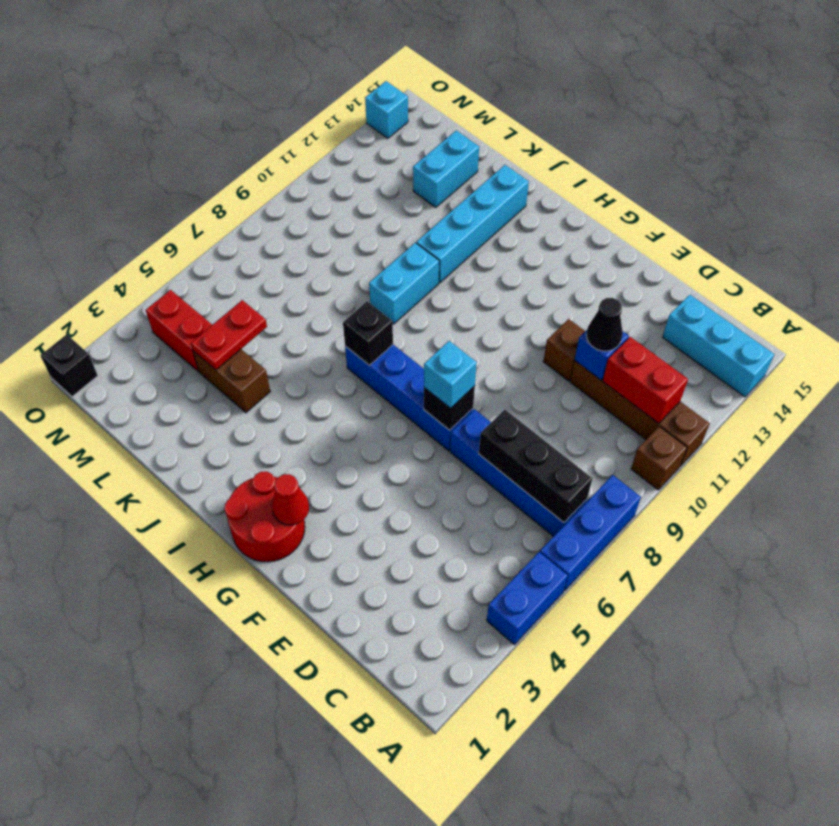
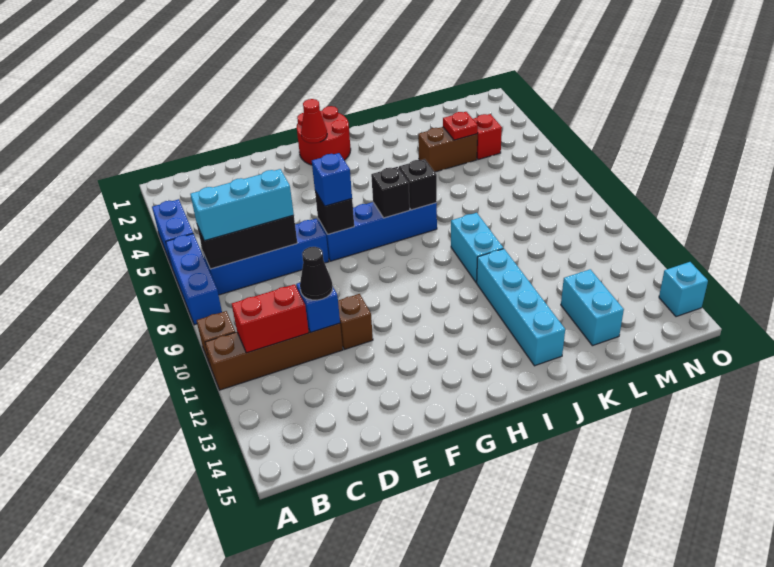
cyan 1x3 brick [663,295,774,397] -> cyan 1x3 brick moved to [190,169,294,241]
cyan 1x1 brick [424,341,477,408] -> blue 1x1 brick [312,153,352,206]
red 1x2 plate [191,300,267,370] -> red 1x1 plate [443,112,478,140]
red 1x2 brick [146,290,212,371] -> red 1x1 brick [473,114,502,160]
black 1x1 brick [40,334,98,397] -> black 1x1 brick moved to [371,167,410,218]

